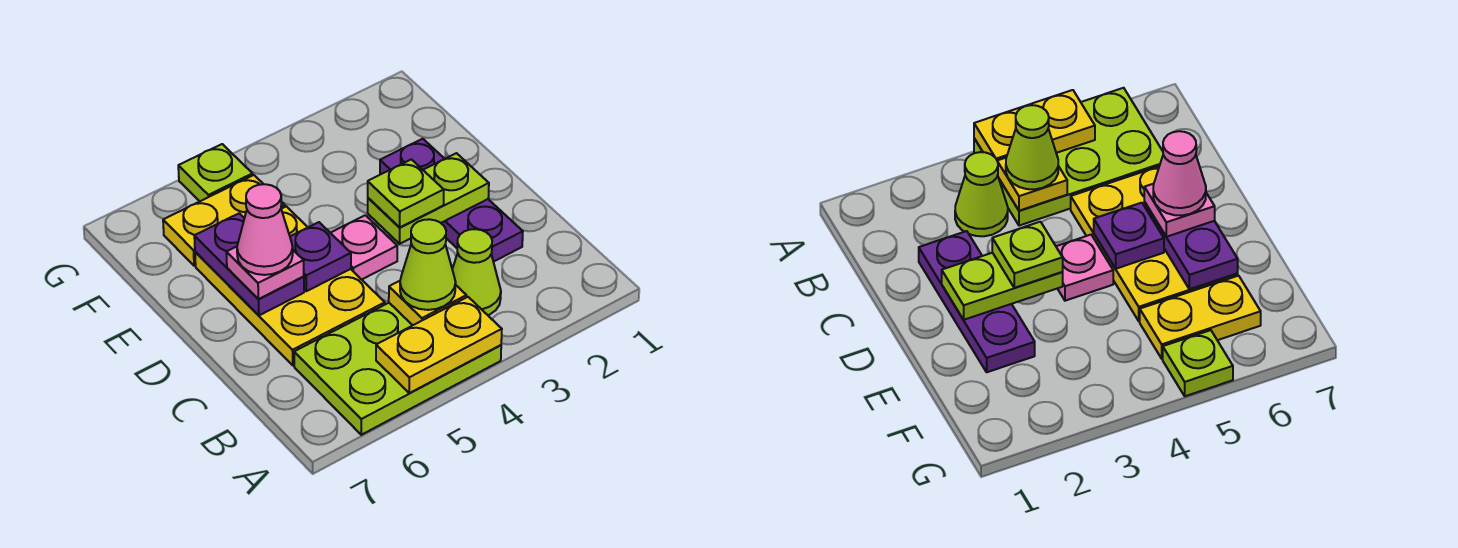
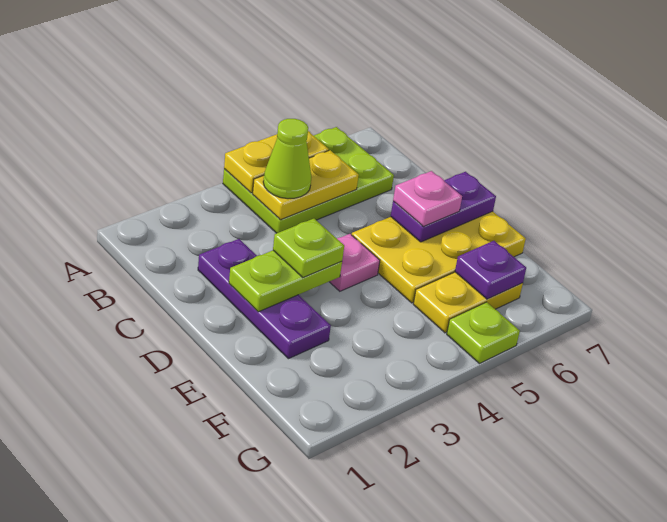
lime 1x1 cone [452,229,501,315] -> none
yellow 1x1 plate [389,281,466,325] -> yellow 1x2 plate [253,150,359,220]
yellow 2x3 plate [195,206,385,365] -> yellow 2x3 plate turned to [352,211,526,303]
purple 1x1 plate [290,222,351,291] -> purple 1x1 plate moved to [455,241,526,299]
purple 1x2 plate [194,213,304,315] -> purple 1x2 plate turned to [391,172,496,242]
pink 1x1 cone [237,184,293,275] -> none

